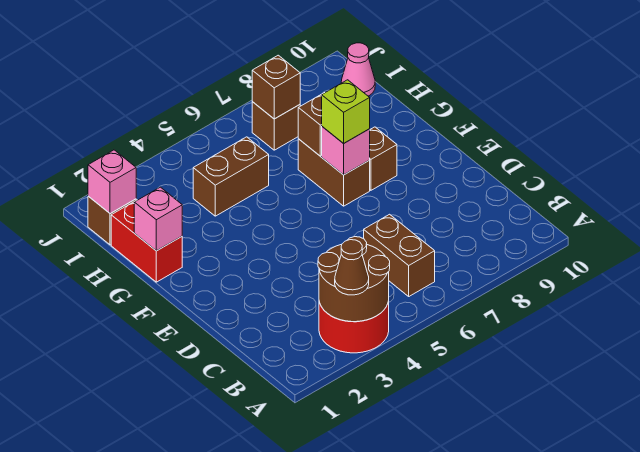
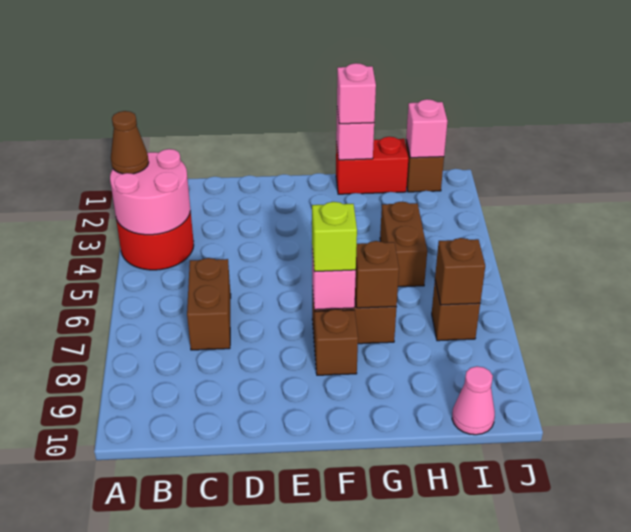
brown 2x2 round brick [318,237,390,322] -> pink 2x2 round brick [110,149,190,235]
brown 1x2 brick [364,214,435,296] -> brown 1x2 brick turned to [187,258,231,350]
none -> pink 1x1 brick [337,63,376,124]

